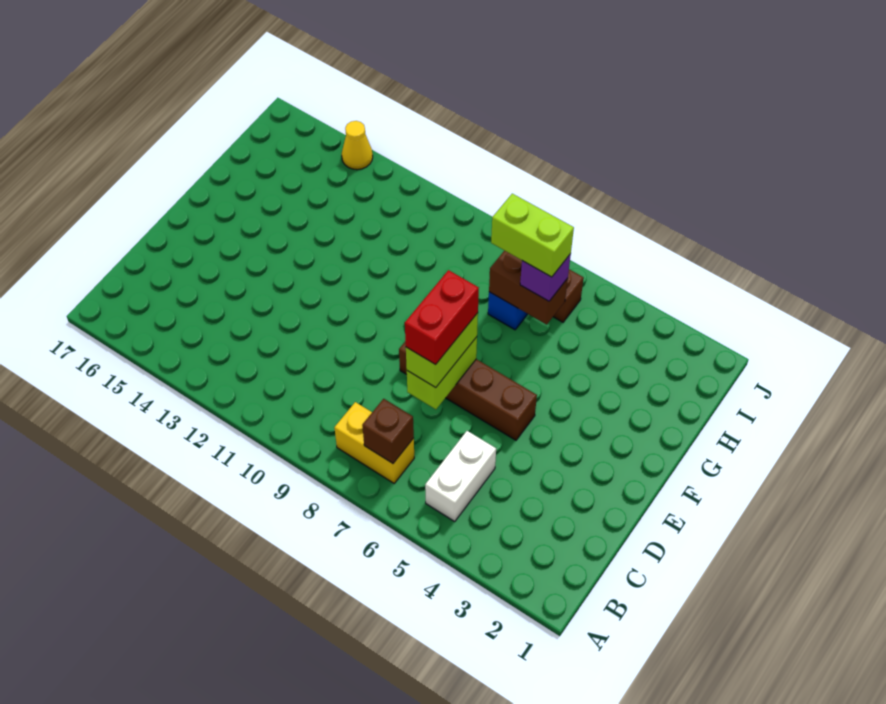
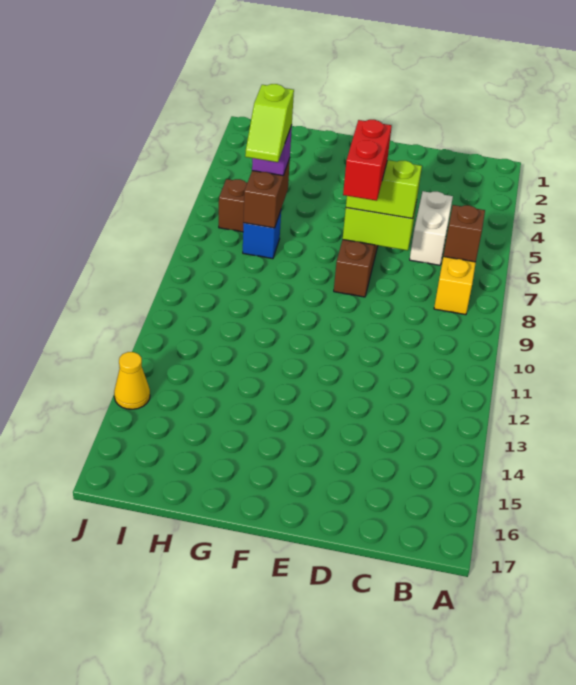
white 1x2 brick [425,431,496,521] -> white 1x2 brick turned to [410,191,453,265]
red 1x2 brick [405,270,479,365] -> red 1x2 brick turned to [343,120,392,201]
lime 1x2 brick [491,194,574,277] -> lime 1x2 slope [245,84,294,162]

